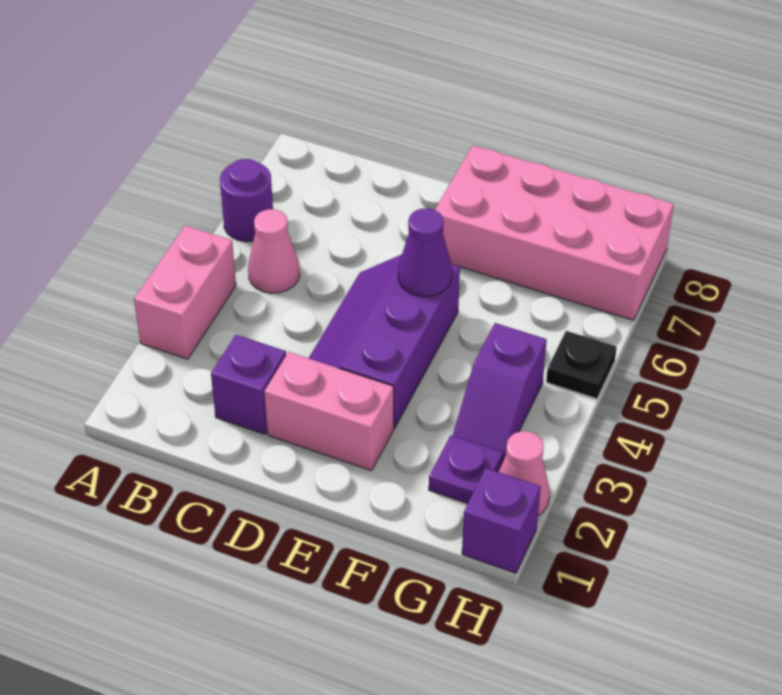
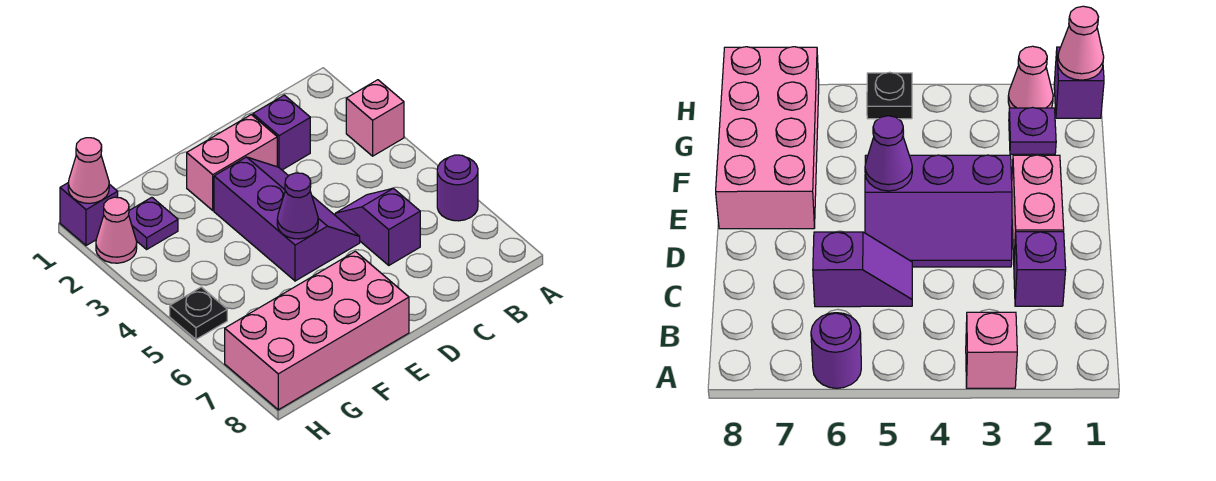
pink 1x2 brick [134,226,236,359] -> pink 1x1 brick [346,80,404,156]
pink 1x1 cone [248,209,300,293] -> pink 1x1 cone moved to [68,138,109,203]
purple 1x2 slope [452,323,547,463] -> purple 1x2 slope moved to [335,188,420,265]

